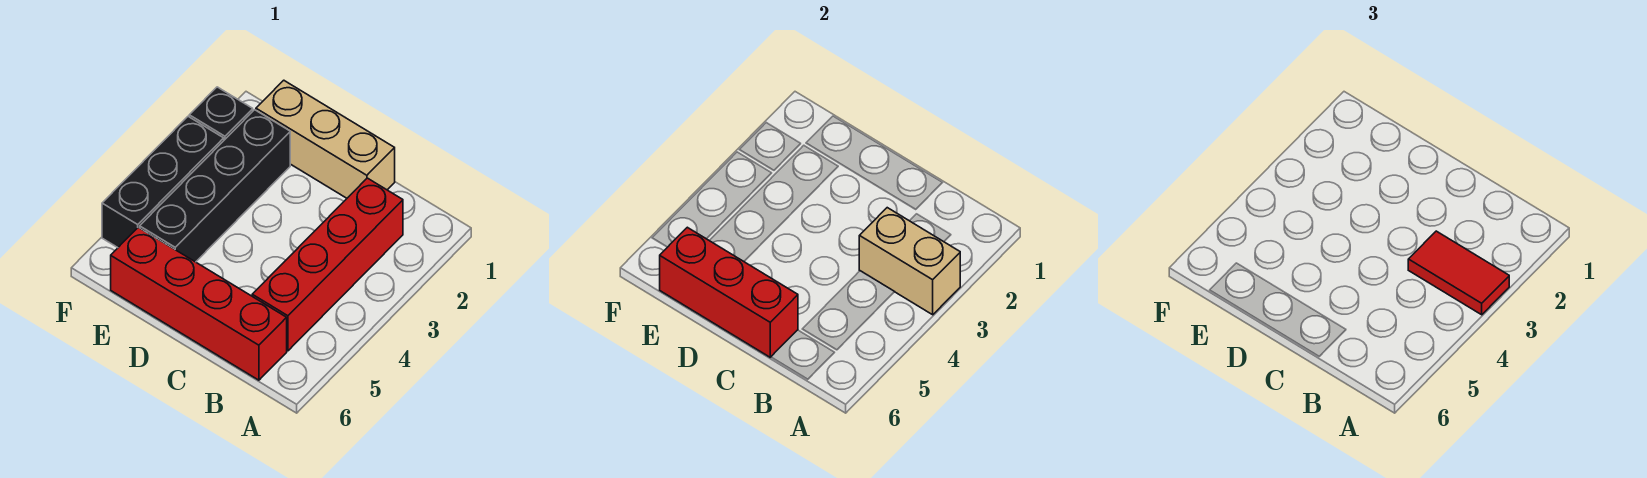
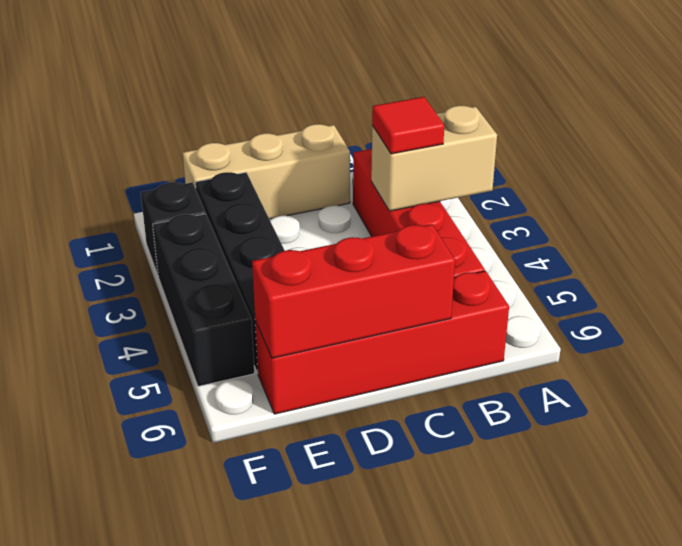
red 1x2 tile [1408,231,1509,315] -> red 1x1 tile [372,97,444,154]

